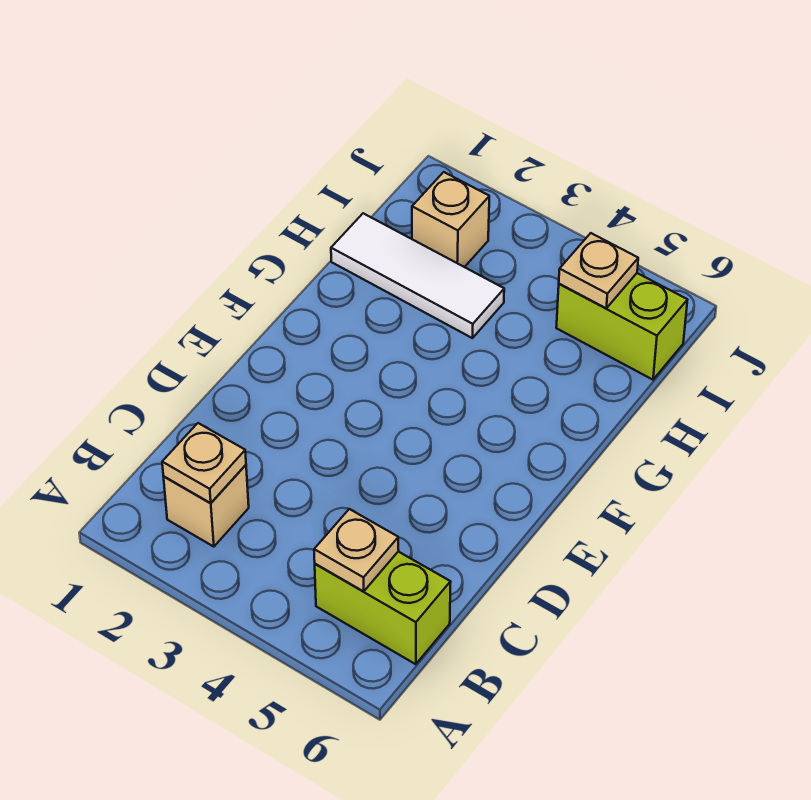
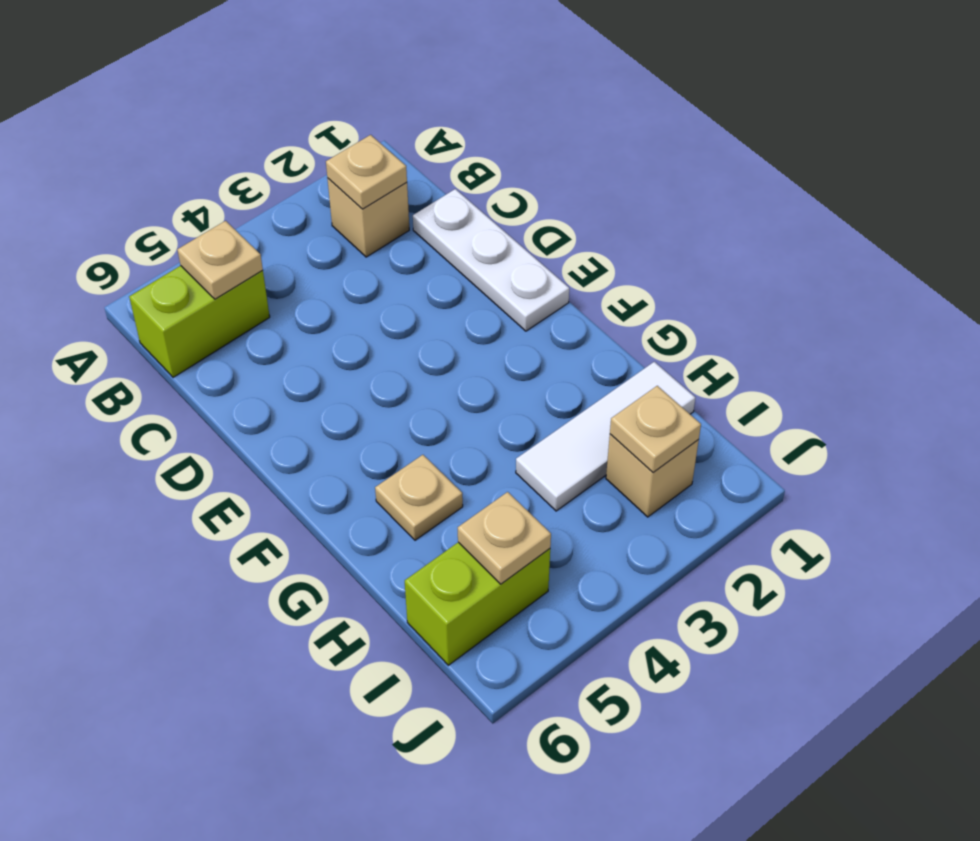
none -> white 1x3 plate [413,189,569,331]
none -> tan 1x1 plate [375,455,463,540]
none -> tan 1x1 plate [610,386,701,472]

